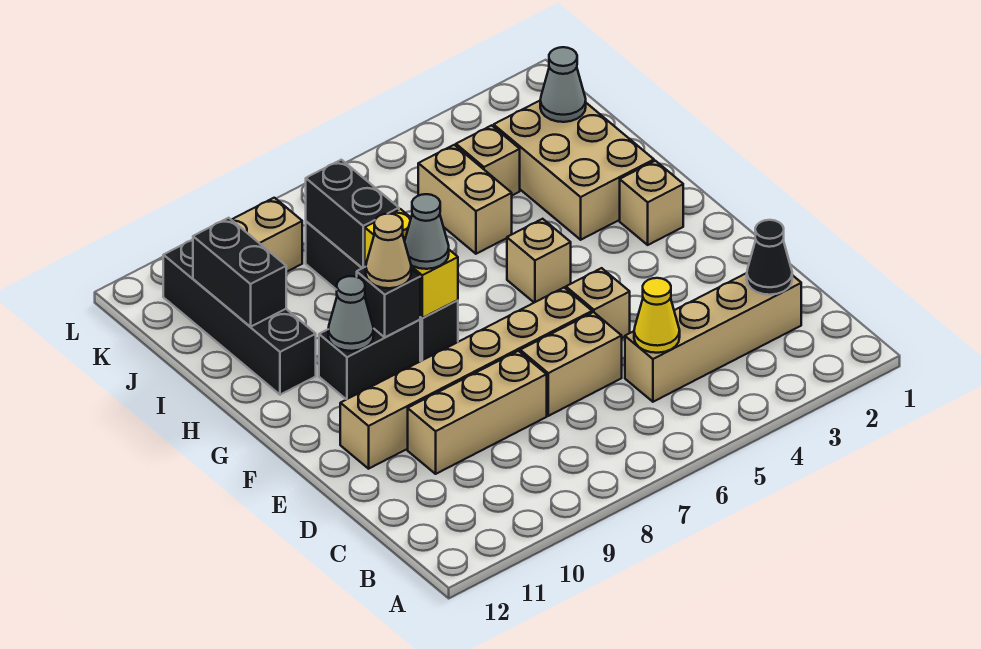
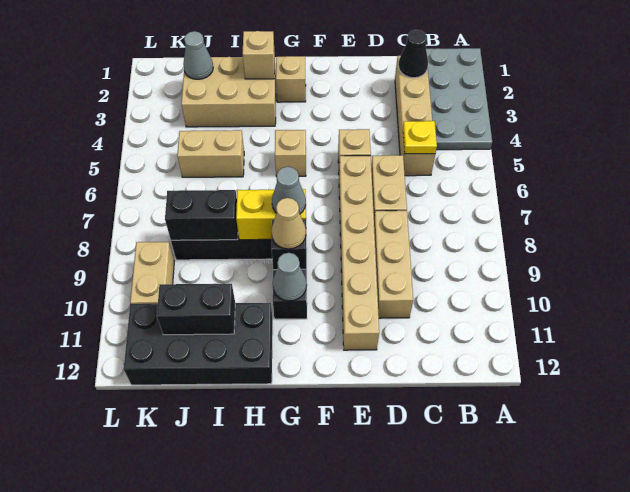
none -> grey 2x4 plate [426,48,492,150]
yellow 1x1 cone [634,278,680,353] -> yellow 1x1 plate [403,121,437,154]
black 1x4 brick [163,240,316,395] -> black 2x4 brick [124,303,273,385]
tan 1x1 brick [456,125,520,195] -> tan 1x1 brick moved to [243,31,275,79]

